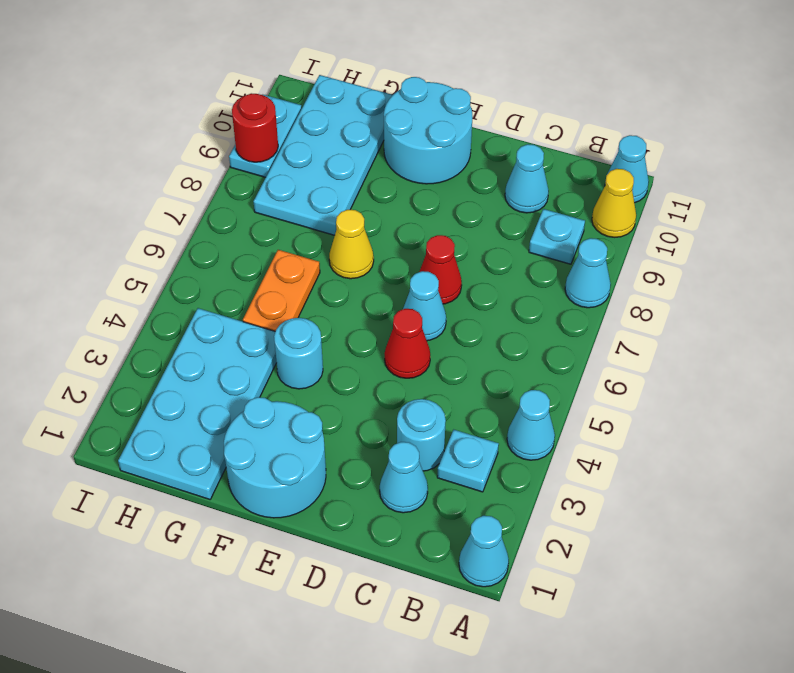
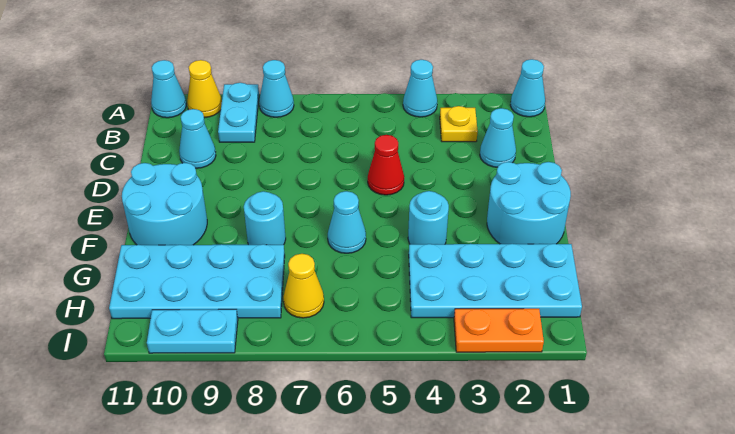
cyan 1x1 plate [437,430,499,492] -> yellow 1x1 plate [440,106,478,142]
cyan 1x1 plate [529,209,585,264] -> cyan 1x2 plate [218,83,259,142]
cyan 1x1 round brick [397,399,446,471] -> cyan 1x1 round brick moved to [244,191,286,245]
cyan 1x1 cone [403,271,446,341] -> cyan 1x1 cone moved to [328,191,366,253]
red 1x1 cone [419,235,462,304] -> none
yellow 1x1 cone [329,210,374,279] -> yellow 1x1 cone moved to [283,254,324,318]
orange 1x2 plate [243,250,320,331] -> orange 1x2 plate moved to [454,309,544,352]
red 1x1 round brick [232,93,278,162] -> none

